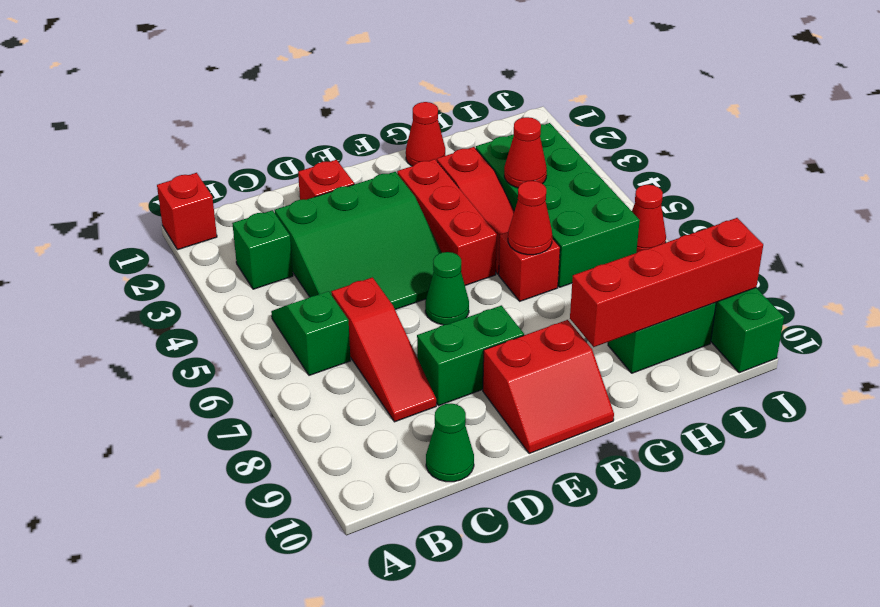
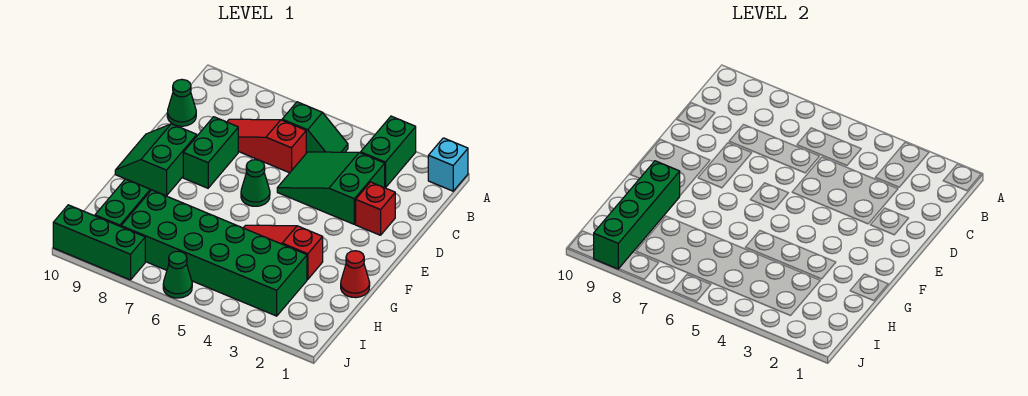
red 1x1 brick [157,173,217,250] -> cyan 1x1 brick [428,138,468,191]
green 1x1 brick [232,210,293,289] -> green 1x2 brick [361,116,416,188]
green 3x3 slope [275,172,442,310] -> green 2x3 slope [277,152,385,224]
red 2x2 slope [483,320,614,454] -> green 2x2 slope [115,124,197,196]
red 1x3 brick [397,159,497,285] -> none
red 1x1 brick [499,232,560,301] -> none
red 1x1 cone [508,181,552,255] -> none
red 1x4 brick [570,218,763,347] -> green 1x4 brick [593,161,680,269]
green 2x4 brick [476,123,640,287] -> green 2x6 brick [121,190,307,316]
red 1x1 cone [504,117,547,188] -> none
red 1x1 cone [632,185,666,253] -> green 1x1 cone [163,251,192,298]

